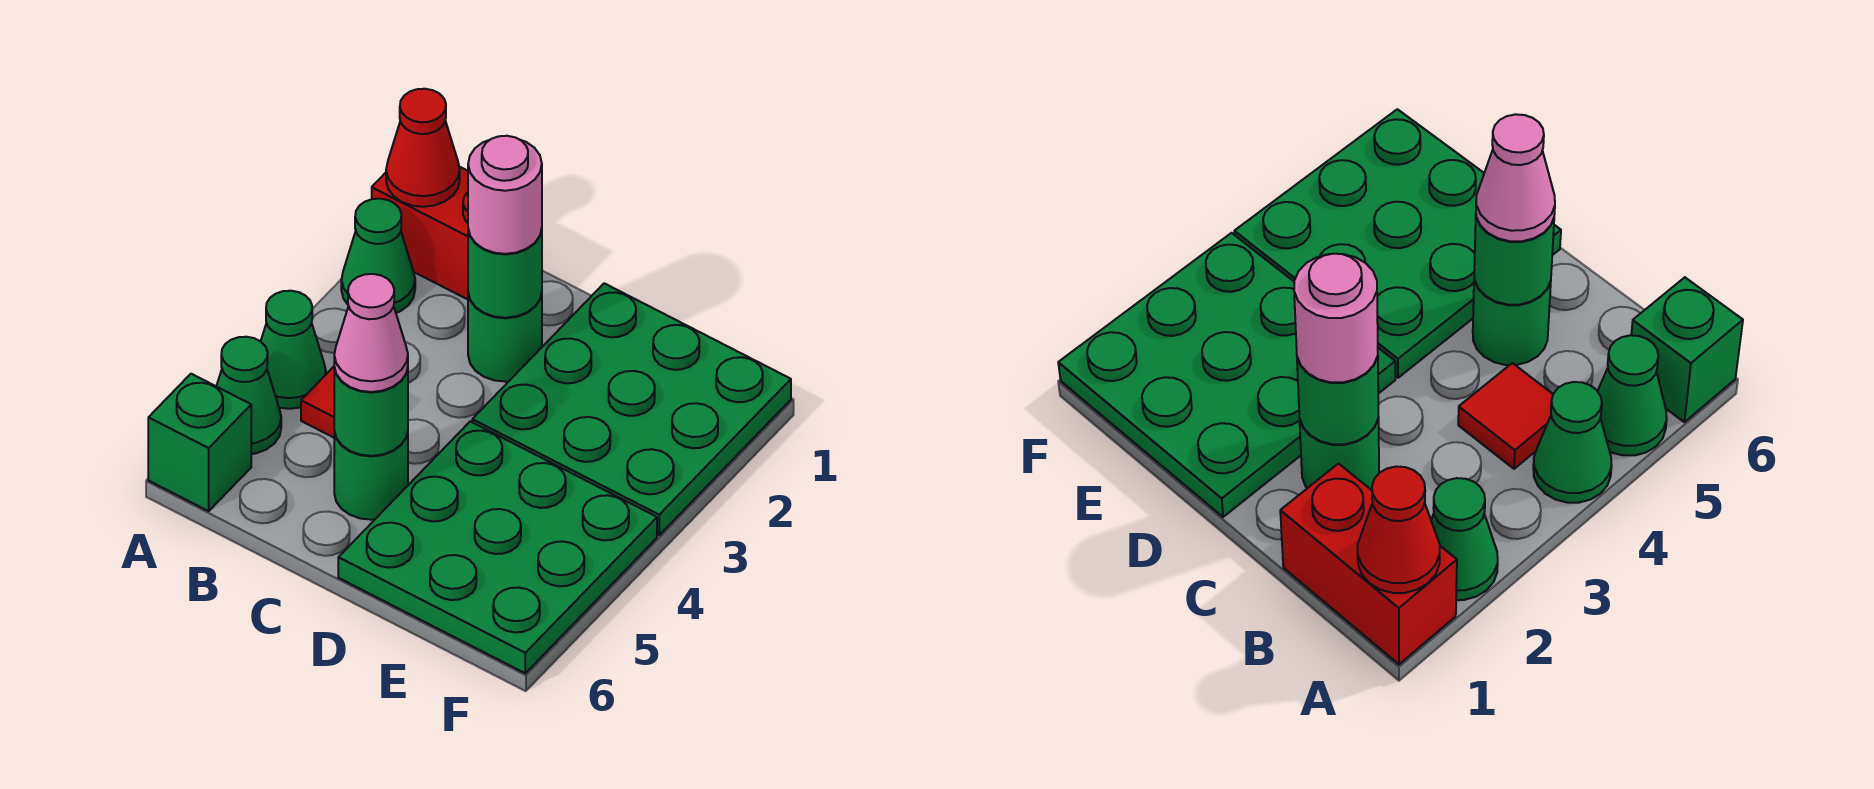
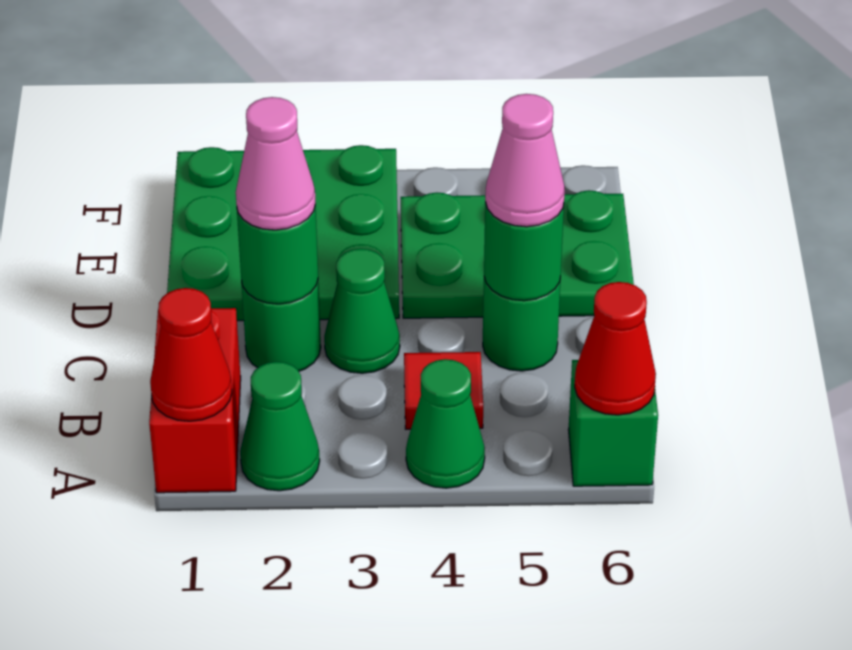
green 1x1 cone [216,337,281,454] -> green 1x1 cone moved to [324,249,400,373]
none -> red 1x1 cone [575,282,656,415]
pink 1x1 round brick [468,136,542,254] -> pink 1x1 cone [236,97,316,230]
green 3x3 plate [338,421,657,673] -> green 2x3 plate [401,190,634,318]

